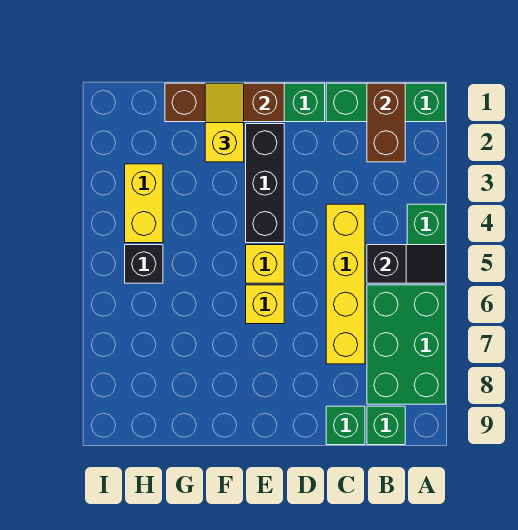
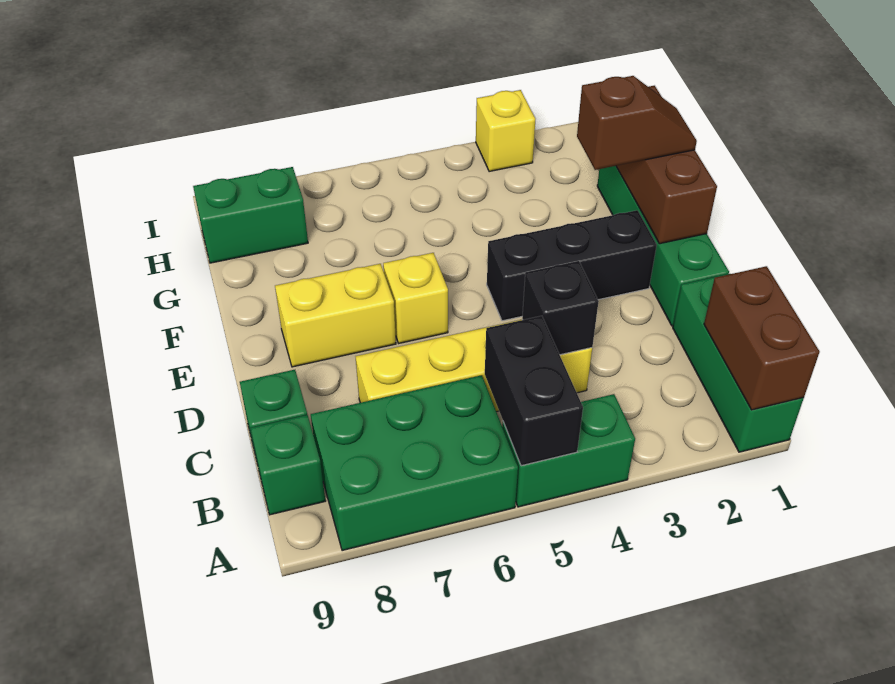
black 1x2 slope [367,245,446,283] -> black 1x2 brick [485,316,583,466]
brown 1x2 brick [367,83,405,162] -> brown 1x2 brick turned to [704,266,819,410]
yellow 1x1 brick [246,245,284,283] -> yellow 1x1 brick moved to [476,90,535,172]
yellow 1x2 slope [205,83,244,162] -> brown 1x2 slope [577,76,697,170]
yellow 1x2 brick [125,164,163,243] -> yellow 1x2 brick moved to [275,264,396,367]
black 1x1 brick [125,245,163,283] -> black 1x1 brick moved to [522,261,599,355]
none -> green 1x2 brick [193,167,308,263]

